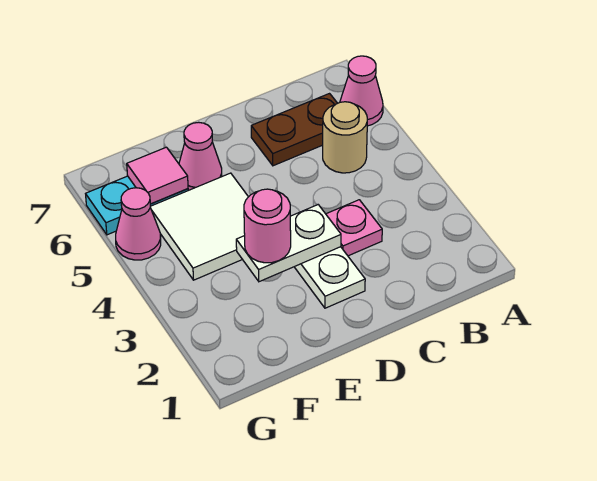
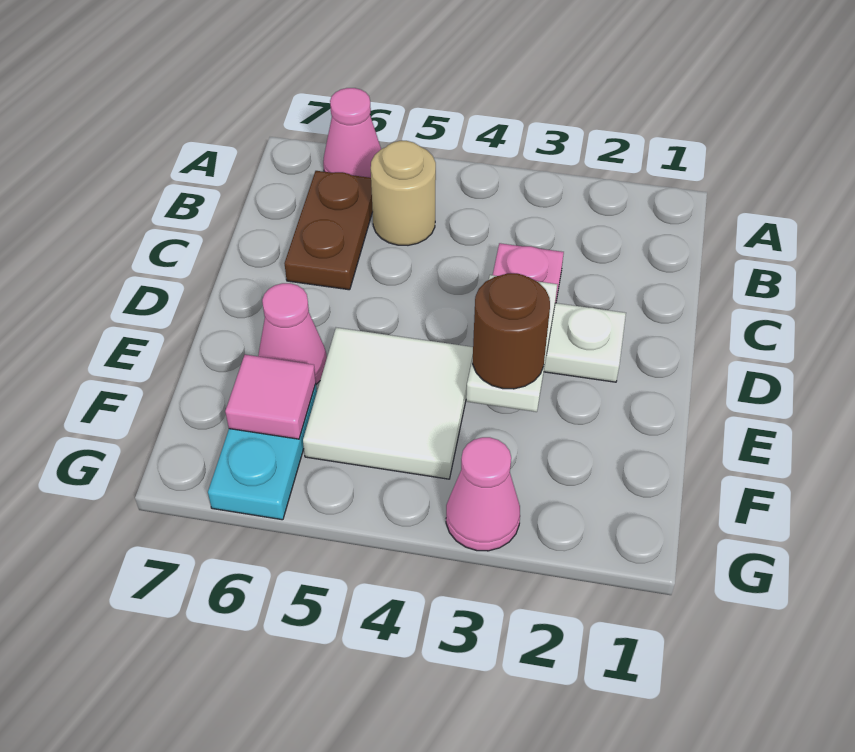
pink 1x1 round brick [244,189,291,263] -> brown 1x1 round brick [473,273,550,389]
pink 1x1 cone [116,188,161,260] -> pink 1x1 cone moved to [446,437,520,551]

